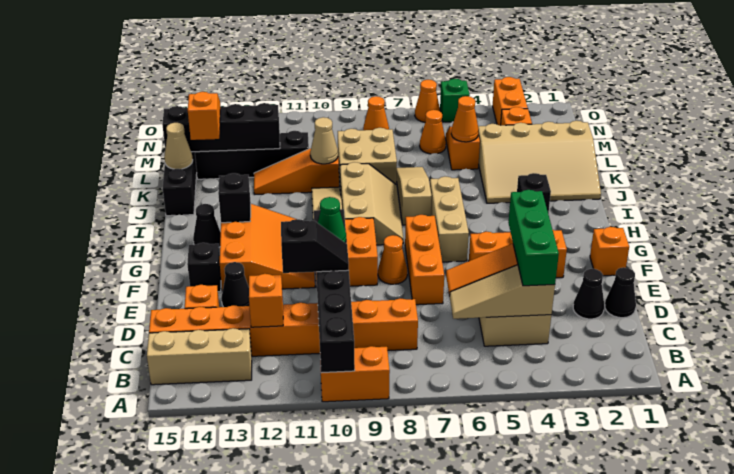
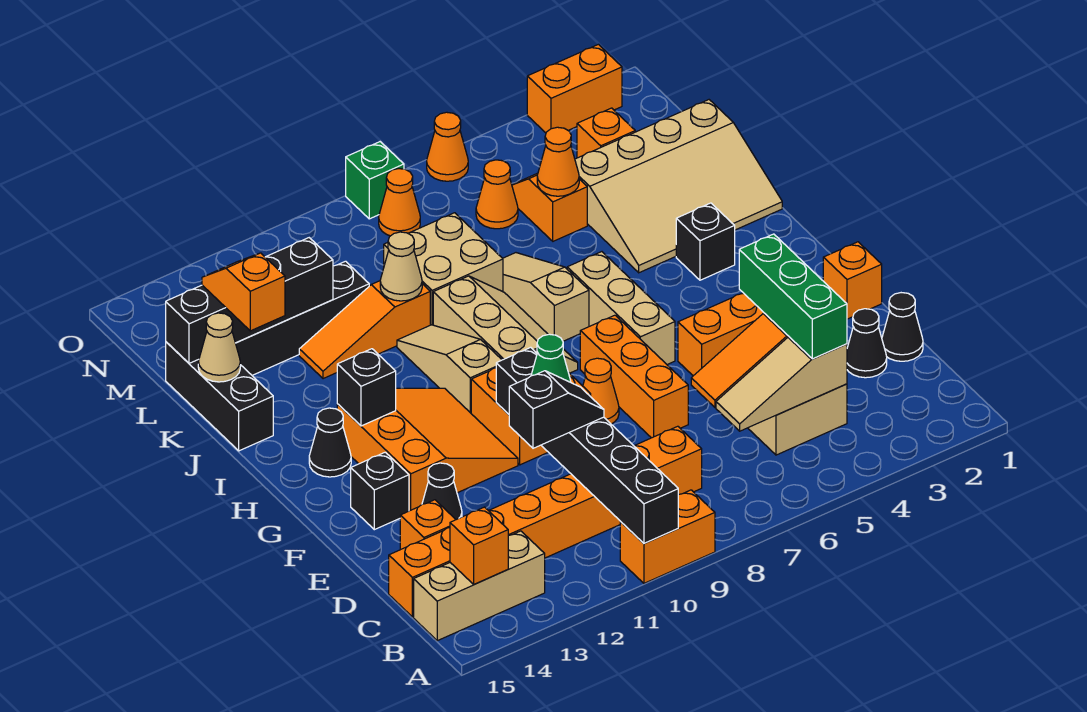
orange 1x1 brick [249,274,283,327] -> orange 1x1 brick moved to [450,507,508,584]
orange 1x2 brick [493,77,528,125] -> orange 1x2 brick turned to [527,44,622,133]
green 1x1 brick [440,79,470,122] -> green 1x1 brick moved to [346,142,404,219]

